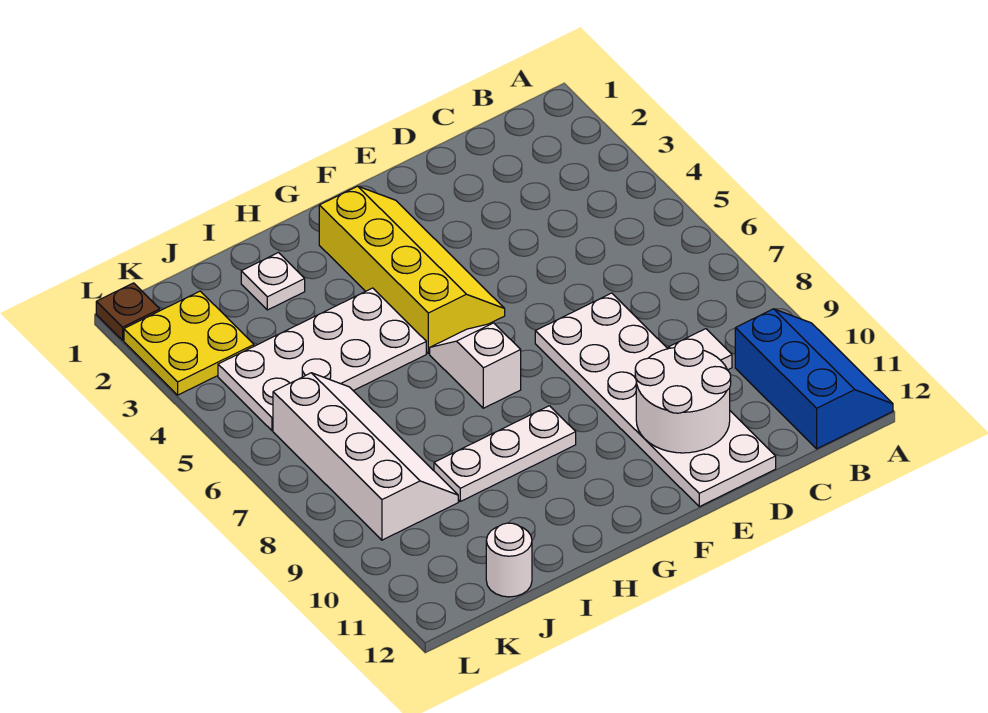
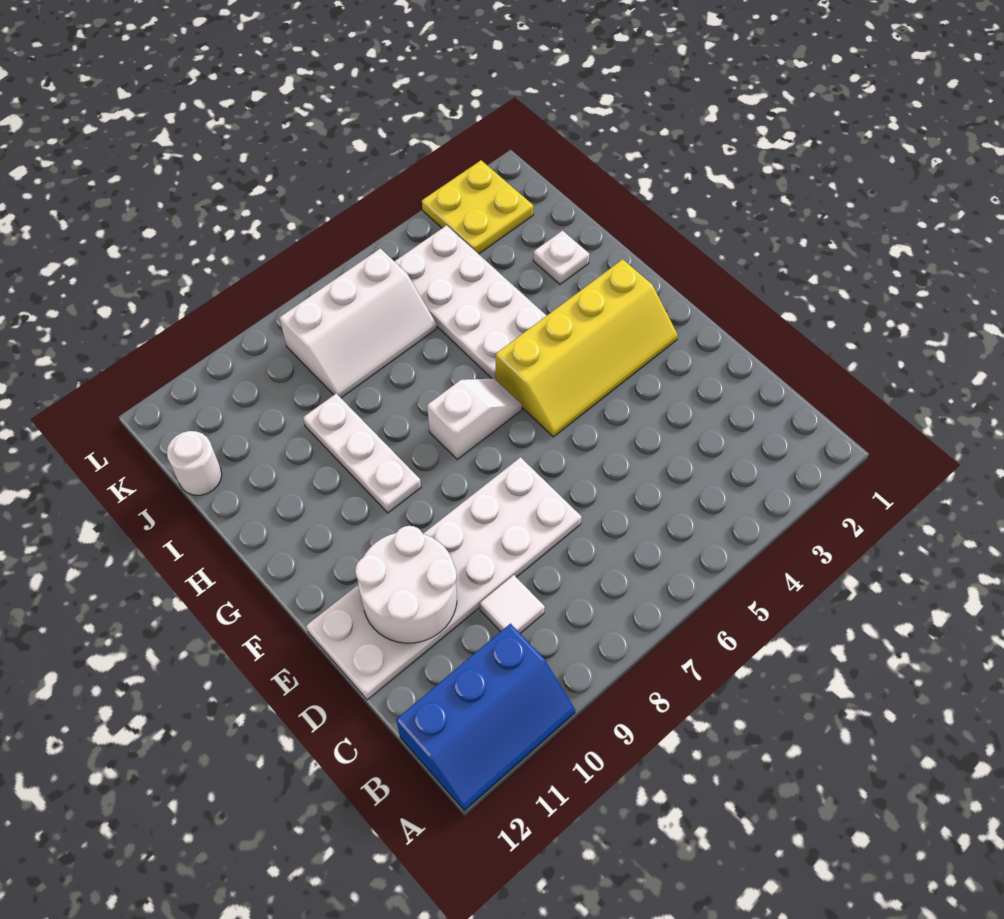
white 2x4 slope [273,373,458,540] -> white 2x3 slope [279,248,437,398]
brown 1x1 plate [96,283,160,340] -> none

